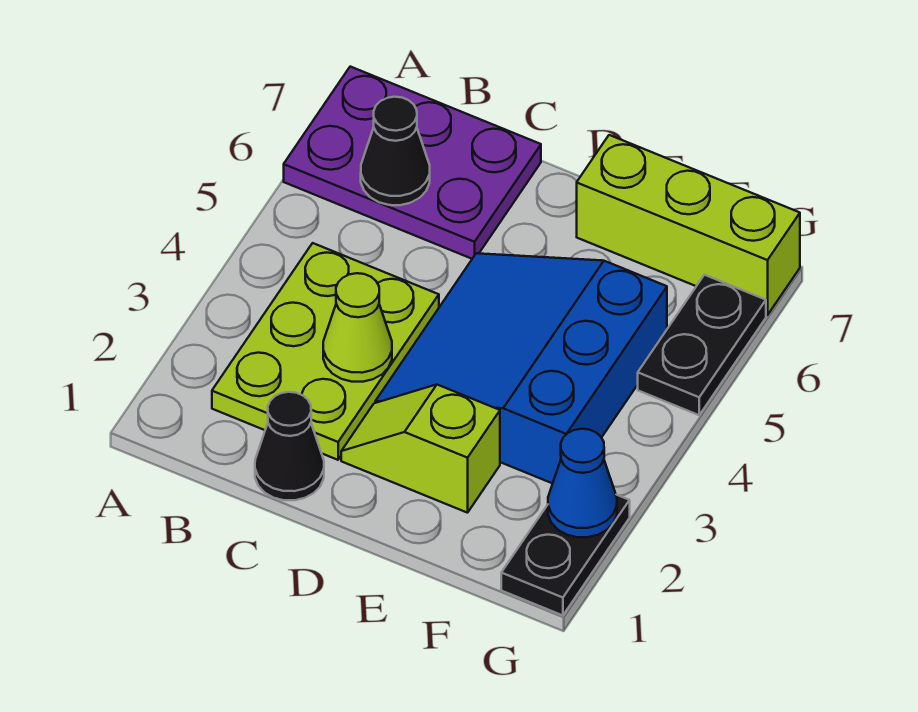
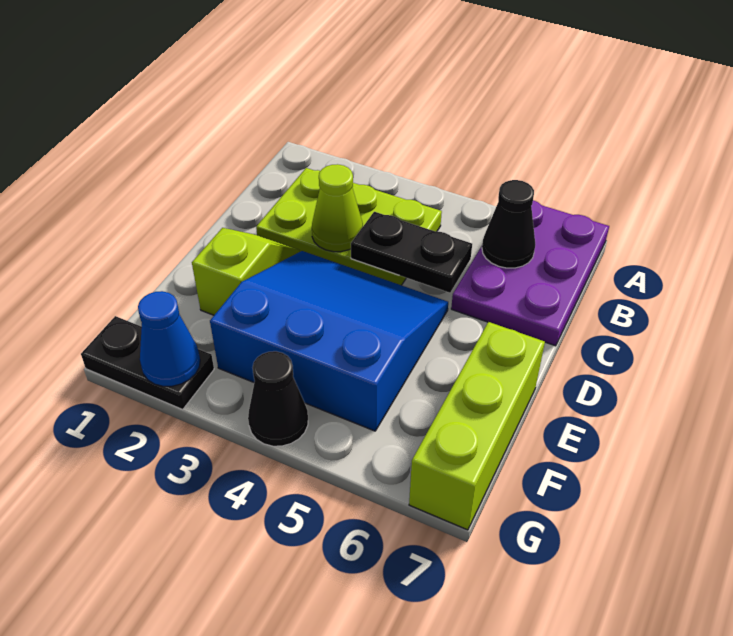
black 1x1 cone [255,392,324,500] -> black 1x1 cone moved to [248,351,308,446]
black 1x2 plate [638,275,766,415] -> black 1x2 plate moved to [351,212,472,293]

